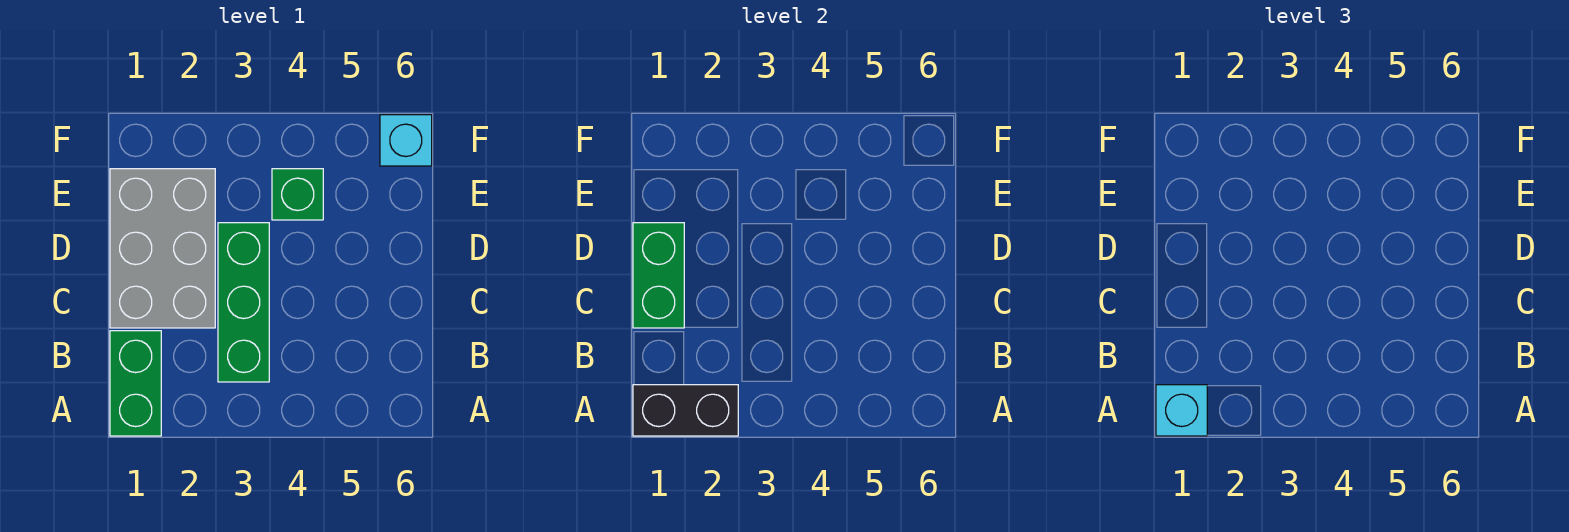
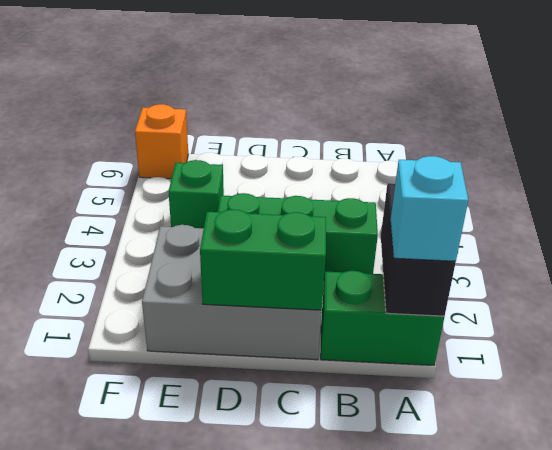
cyan 1x1 brick [380,115,432,166] -> orange 1x1 brick [135,104,188,179]

